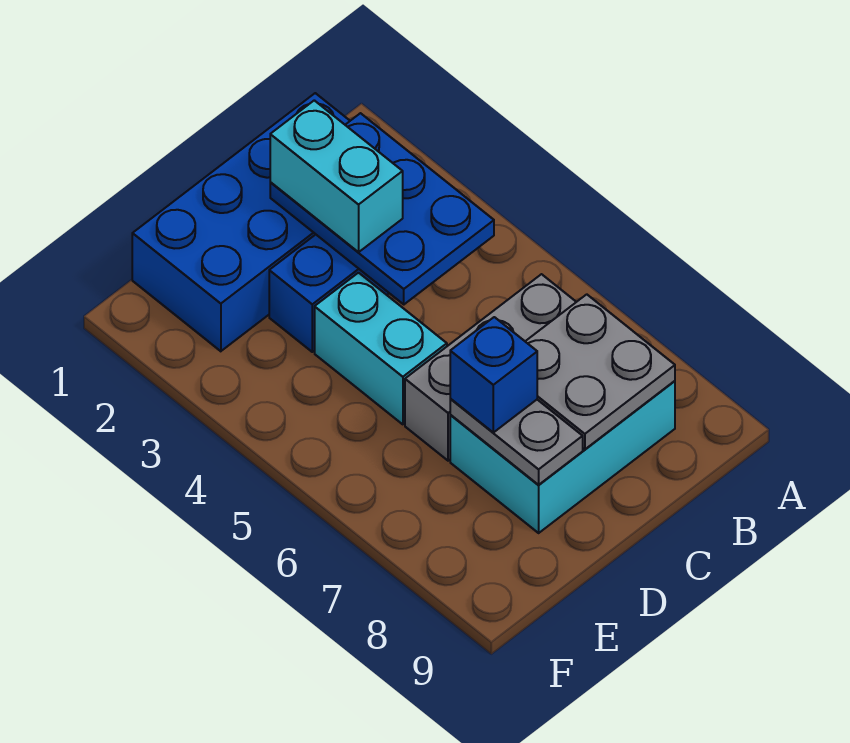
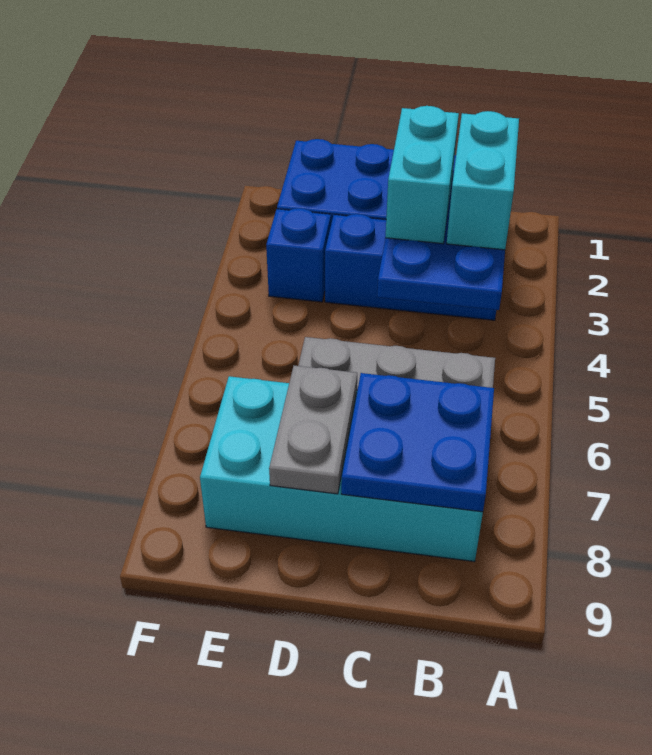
cyan 2x3 brick [450,381,675,533] -> cyan 2x4 brick [200,376,483,562]
grey 2x2 plate [525,294,675,449] -> blue 2x2 plate [341,373,494,512]
cyan 1x2 brick [315,273,447,424] -> cyan 1x2 brick moved to [447,111,519,250]
blue 1x1 brick [450,317,537,432] -> blue 1x1 brick moved to [266,208,331,302]

